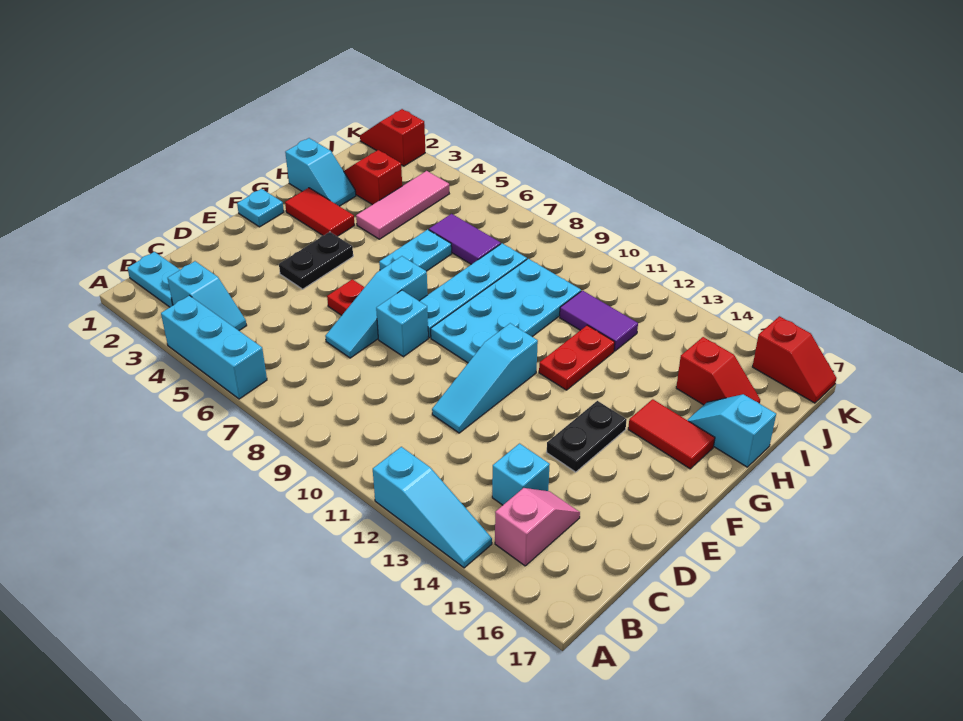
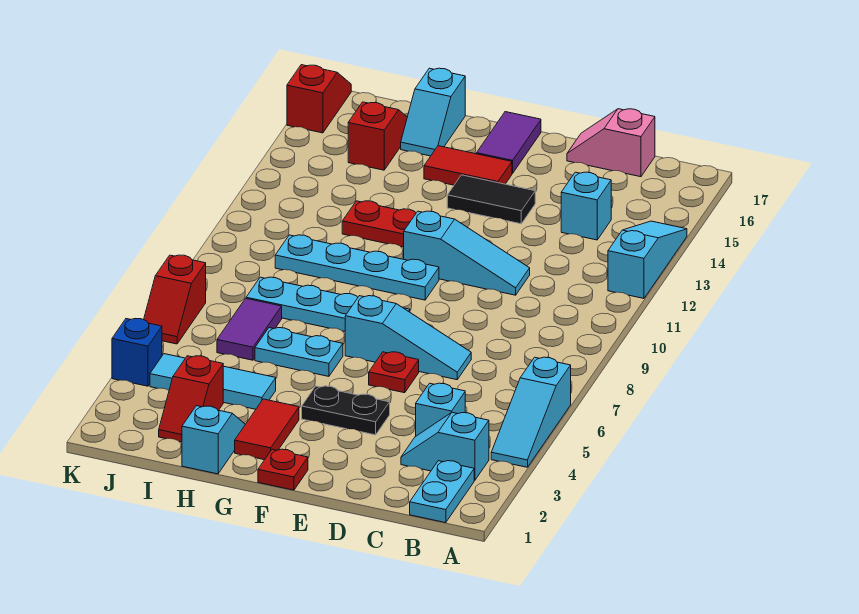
cyan 1x3 brick [161,295,267,399] -> cyan 1x3 slope [491,357,571,467]
cyan 1x2 slope [168,261,247,330] -> cyan 1x2 slope turned to [401,412,489,480]
pink 1x2 slope [495,488,580,566] -> pink 1x2 slope moved to [567,109,655,177]
cyan 1x1 brick [376,290,428,357] -> cyan 1x1 brick moved to [416,383,465,436]
black 1x2 plate [547,401,627,472] -> black 1x2 tile [447,175,535,224]
cyan 1x1 plate [237,189,284,227] -> red 1x1 plate [258,449,308,490]
cyan 2x4 plate [431,259,581,363] -> cyan 1x4 plate [275,235,439,300]
red 1x2 tile [628,399,715,469] -> red 1x2 tile turned to [424,146,512,185]
pink 1x3 tile [356,171,449,239] -> cyan 1x3 tile [150,354,276,409]
purple 1x2 tile [560,291,638,351] -> purple 1x2 tile moved to [477,112,541,173]
red 1x2 slope [360,109,425,166] -> red 1x2 slope moved to [144,255,206,344]
none -> blue 1x1 brick [112,319,162,386]

